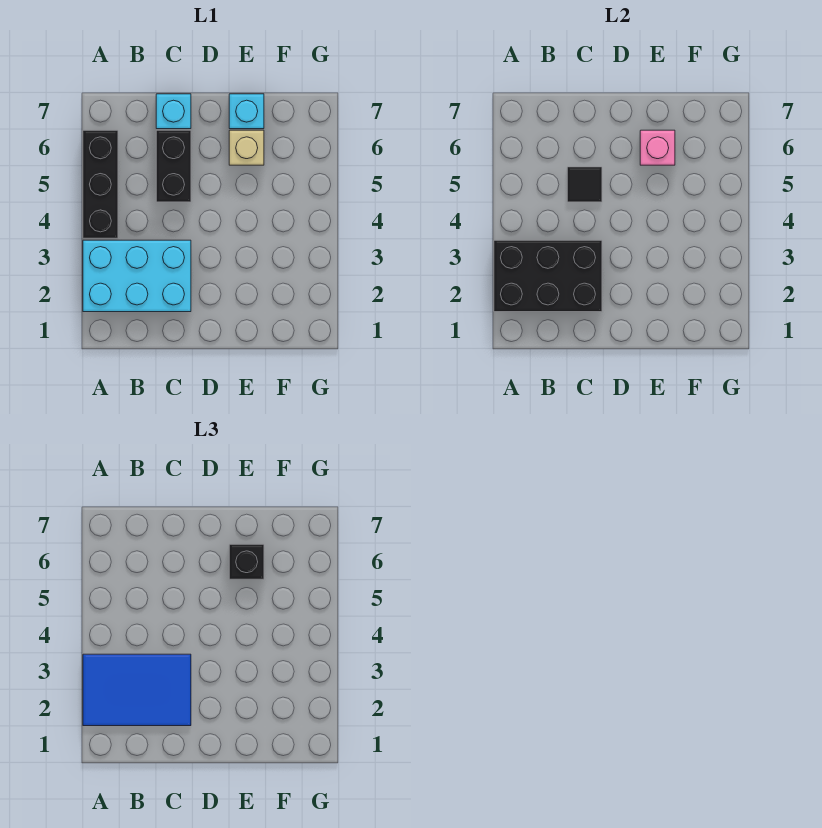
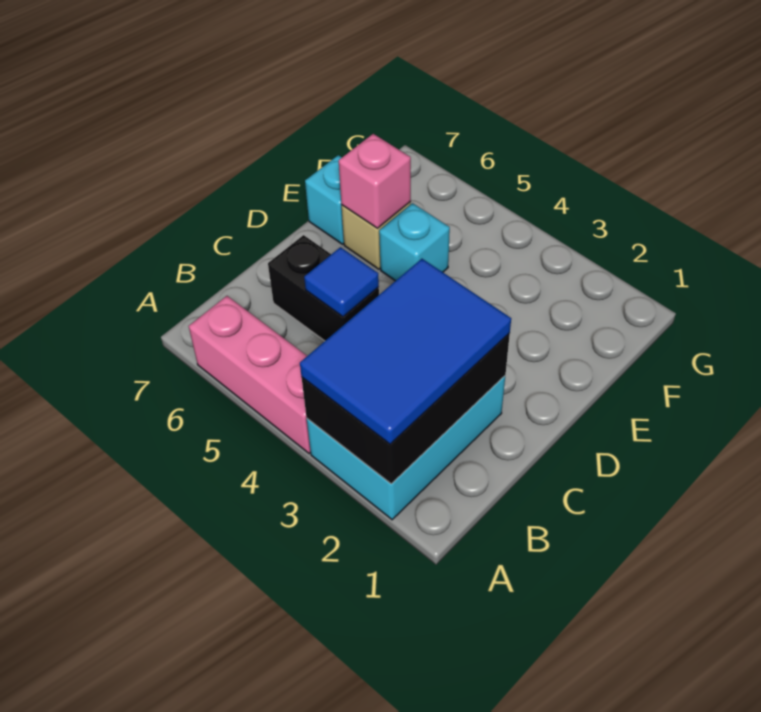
black 1x3 brick [83,130,118,238] -> pink 1x3 brick [189,296,311,453]
black 1x1 tile [567,167,602,202] -> blue 1x1 tile [304,247,379,317]
cyan 1x1 brick [156,94,191,129] -> cyan 1x1 brick moved to [379,203,450,281]
black 1x1 brick [229,544,264,579] -> none

